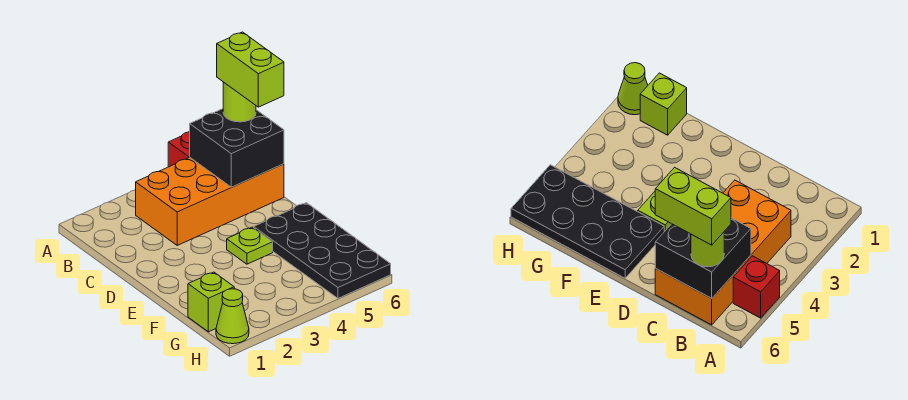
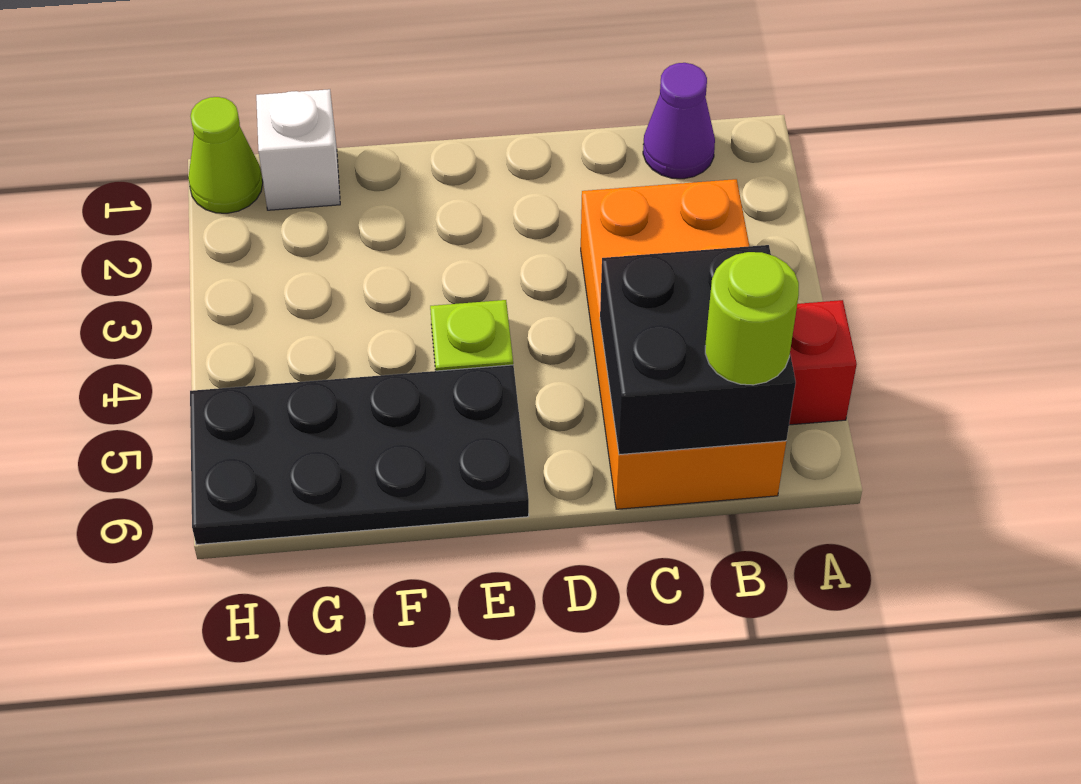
none -> purple 1x1 cone [643,63,715,179]
lime 1x2 brick [217,32,284,107] -> none
lime 1x1 brick [188,272,234,332] -> white 1x1 brick [256,89,340,210]

